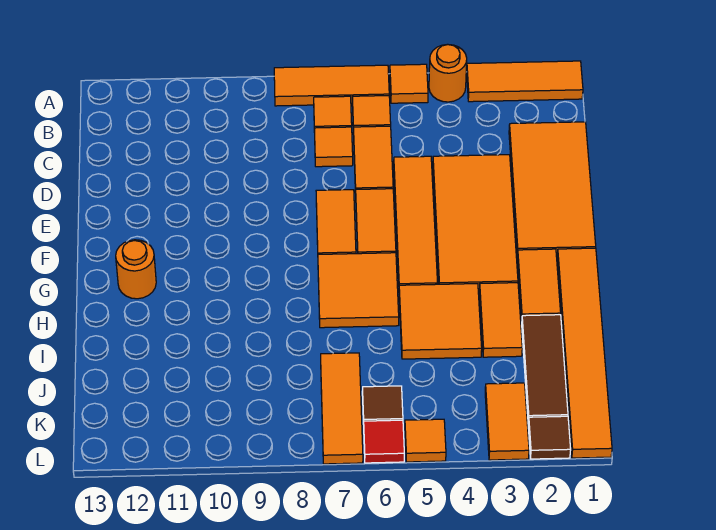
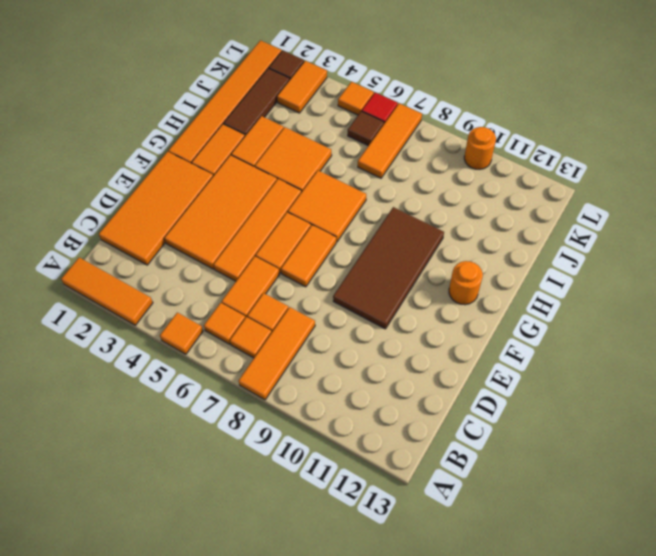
orange 1x1 round brick [429,44,467,102] -> orange 1x1 round brick moved to [464,127,496,169]
orange 1x3 tile [274,65,389,106] -> orange 1x3 tile turned to [238,307,315,400]
none -> brown 2x4 tile [333,207,444,329]

